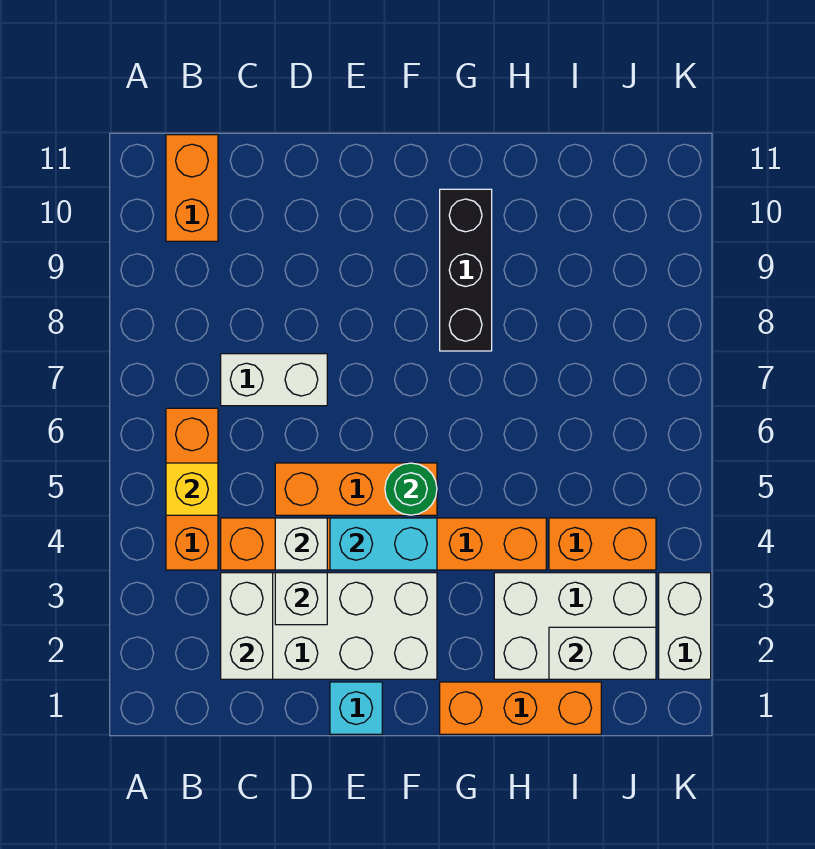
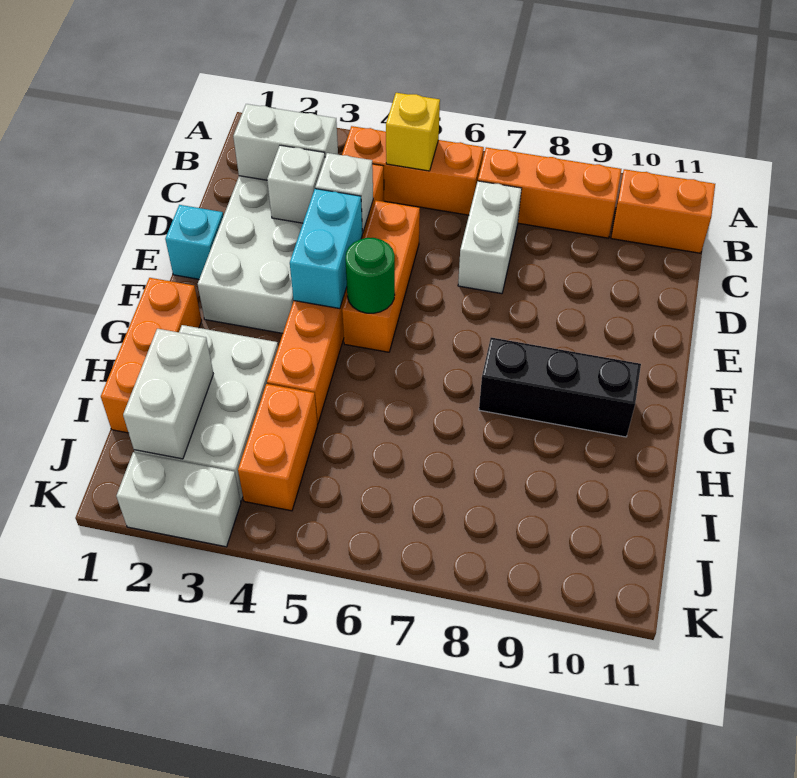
none -> orange 1x3 brick [478,147,621,238]

